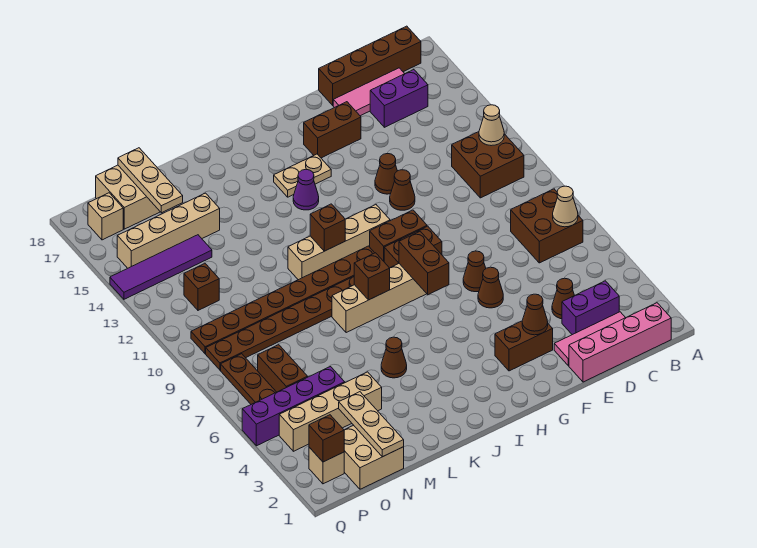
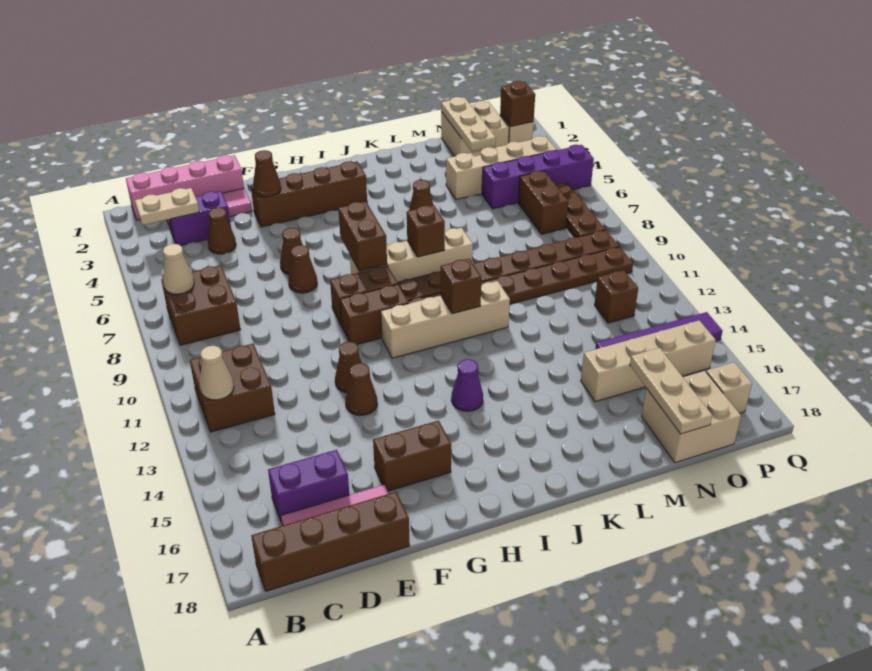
brown 1x2 brick [495,321,553,371] -> brown 1x4 brick [251,161,367,227]
tan 1x2 plate [274,154,331,197] -> tan 1x2 plate moved to [135,188,199,225]

